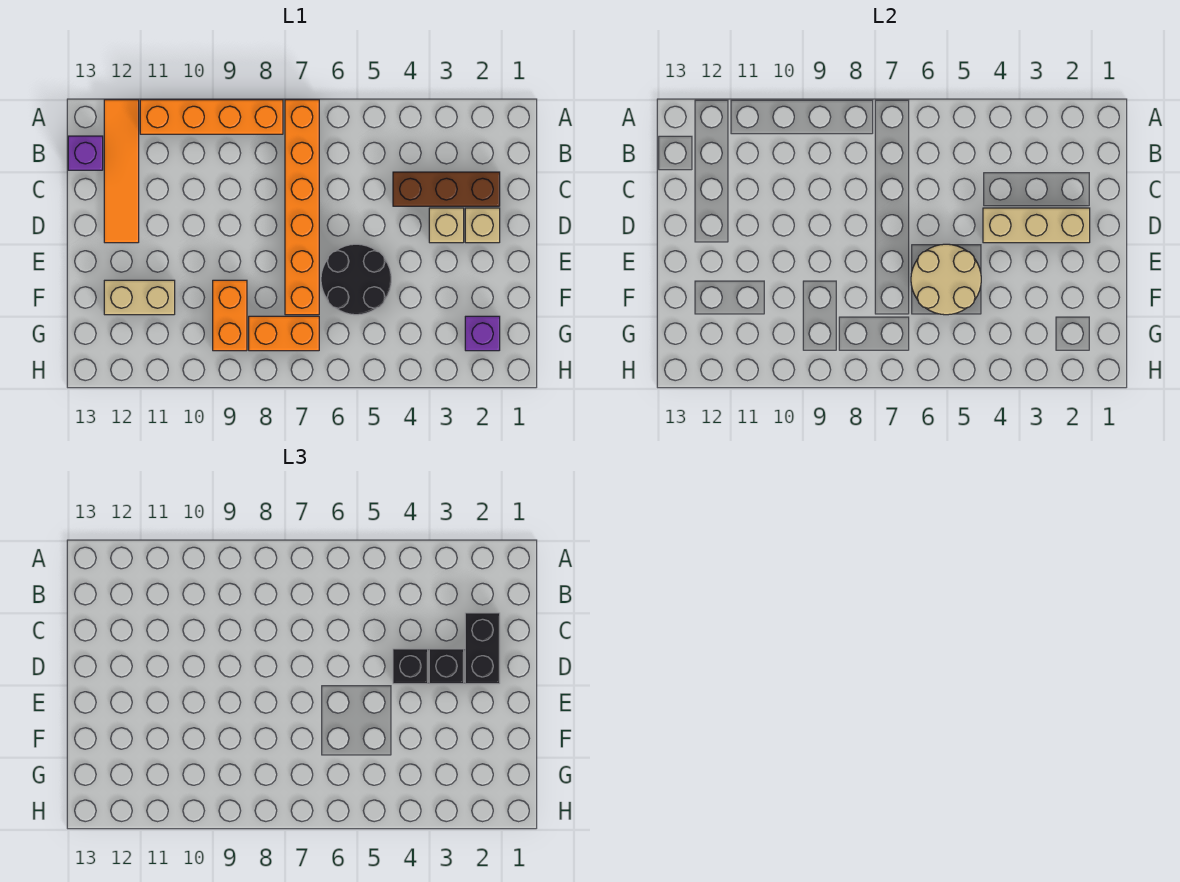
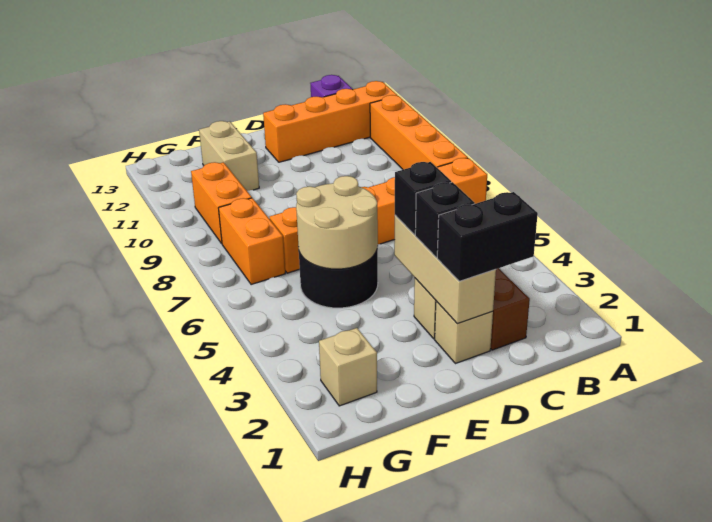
orange 1x4 tile [104,100,139,243] -> orange 1x4 brick [263,81,398,162]
orange 1x2 brick [213,280,247,351] -> orange 1x2 brick turned to [191,162,252,243]
purple 1x1 brick [465,316,500,351] -> tan 1x1 brick [319,328,377,406]

